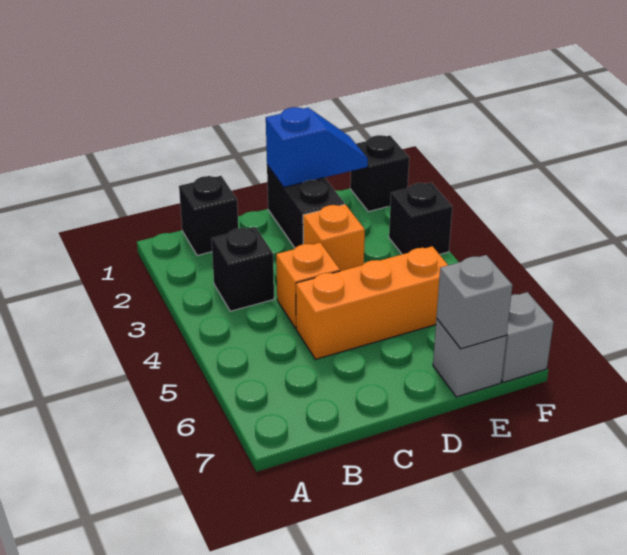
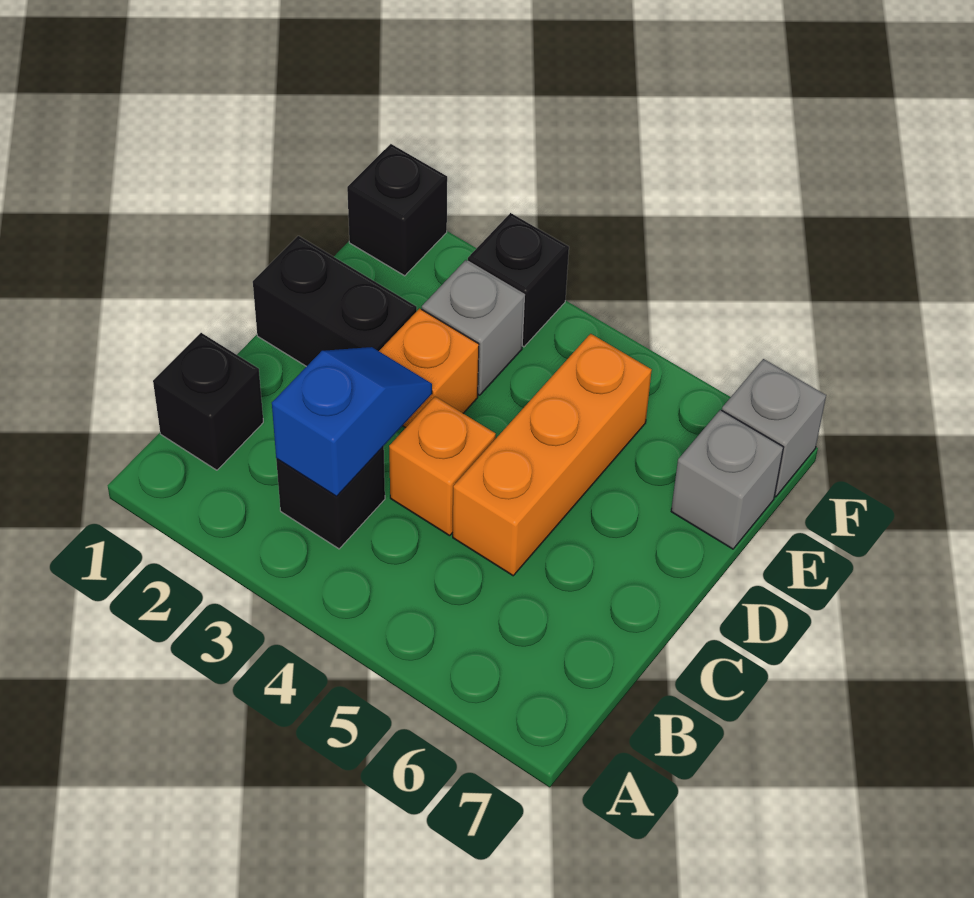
blue 1x2 slope [266,107,368,187] -> blue 1x2 slope moved to [272,347,432,496]
grey 1x1 brick [436,255,512,349] -> grey 1x1 brick moved to [422,260,524,395]

